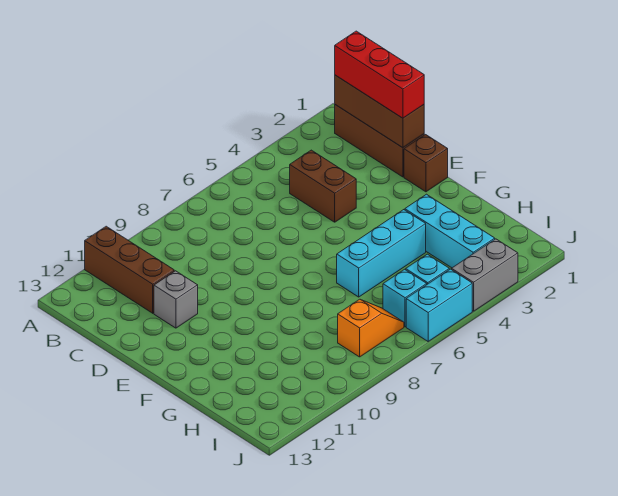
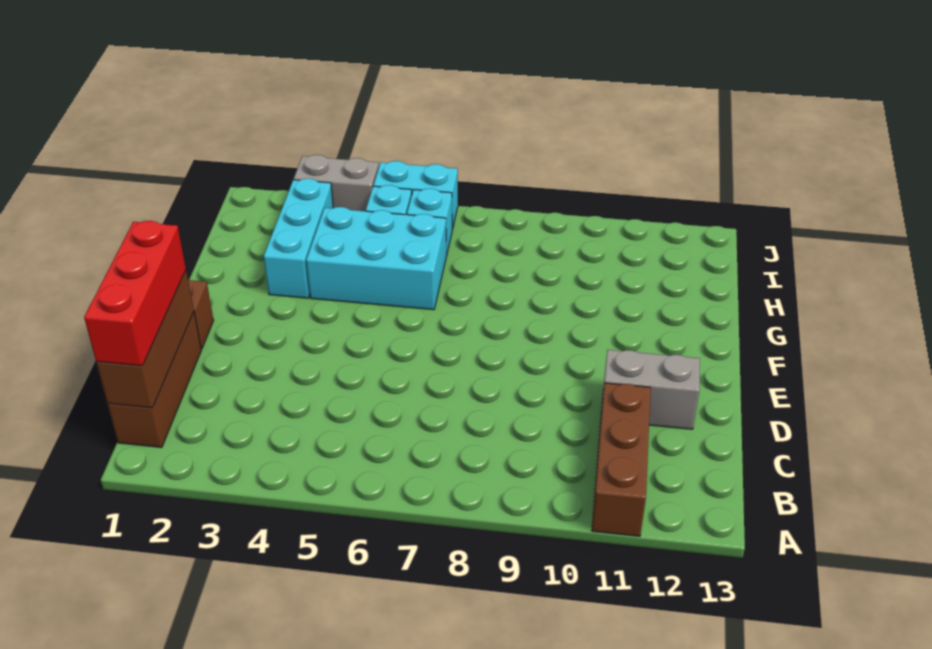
brown 1x2 brick [290,150,356,222] -> none
grey 1x1 brick [154,271,198,328] -> grey 1x2 brick [601,350,700,429]
cyan 1x3 brick [337,210,426,297] -> cyan 2x3 brick [306,207,447,310]
orange 1x2 slope [338,299,404,357] -> none

